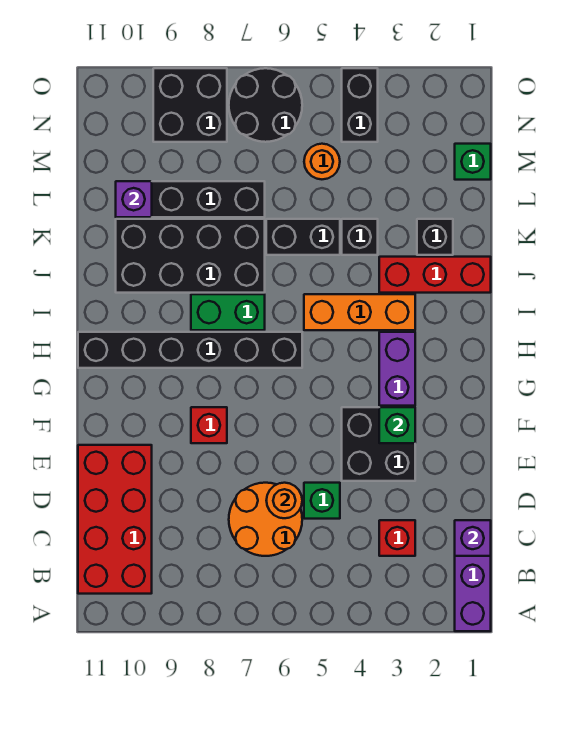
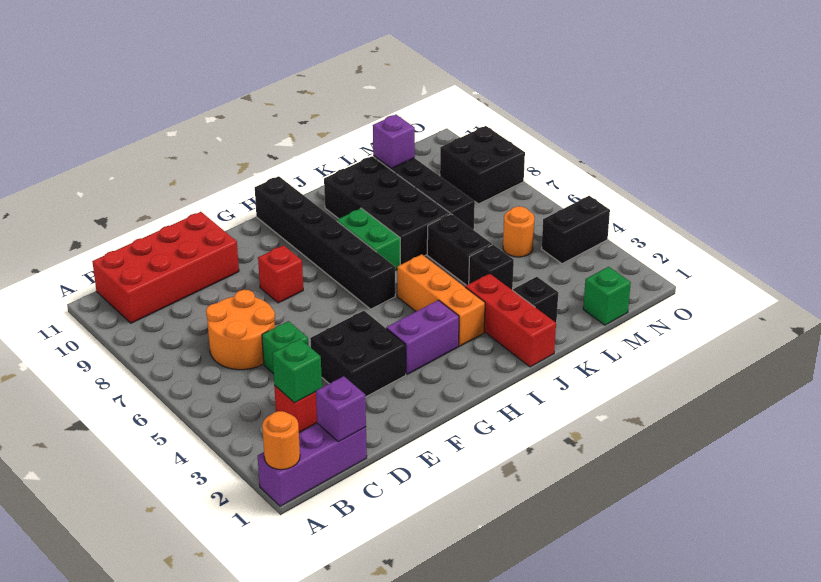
orange 1x1 round brick [266,483,302,518] -> orange 1x1 round brick moved to [262,411,300,470]
green 1x1 brick [379,407,415,443] -> green 1x1 brick moved to [272,339,322,403]
black 2x2 round brick [229,68,302,142] -> none

